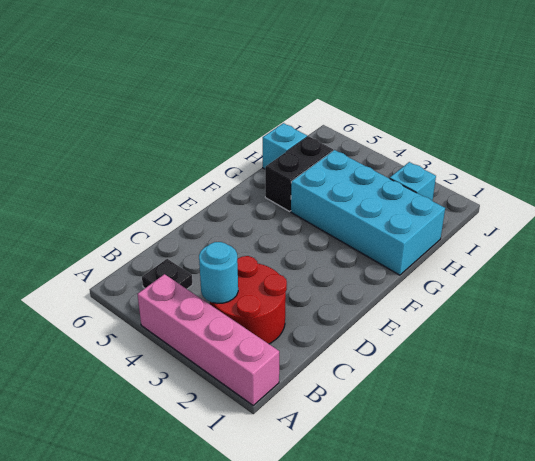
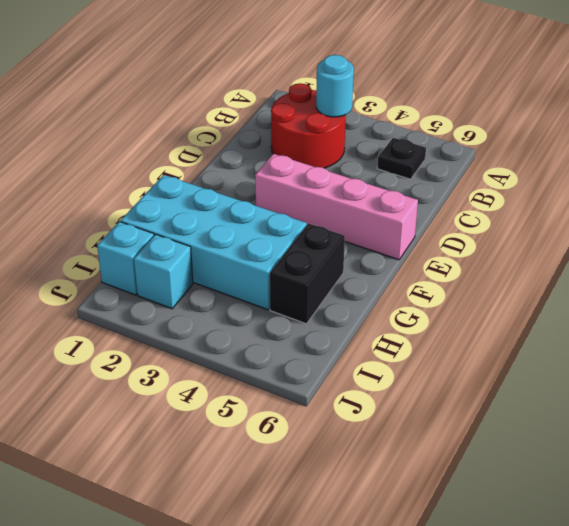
pink 1x4 brick [137,274,279,405] -> pink 1x4 brick moved to [255,154,418,260]
cyan 1x1 brick [263,123,307,169] -> cyan 1x1 brick moved to [97,222,154,295]

